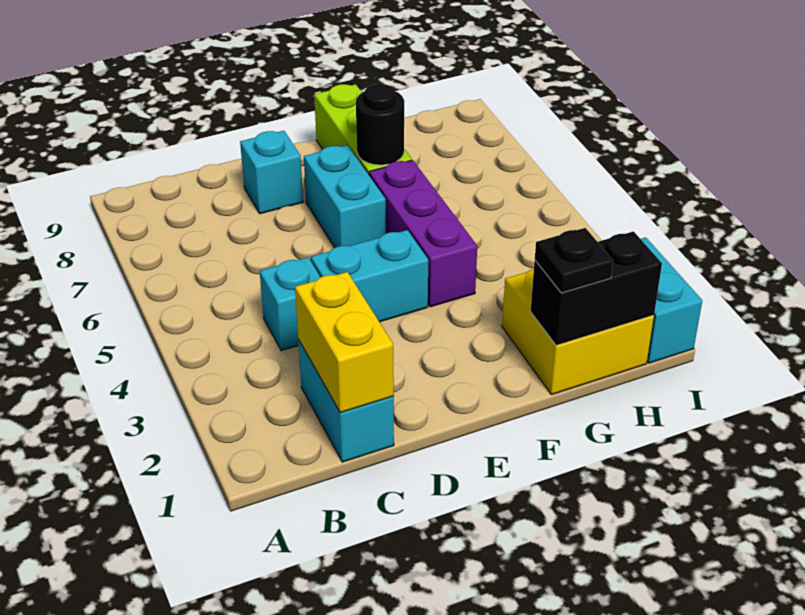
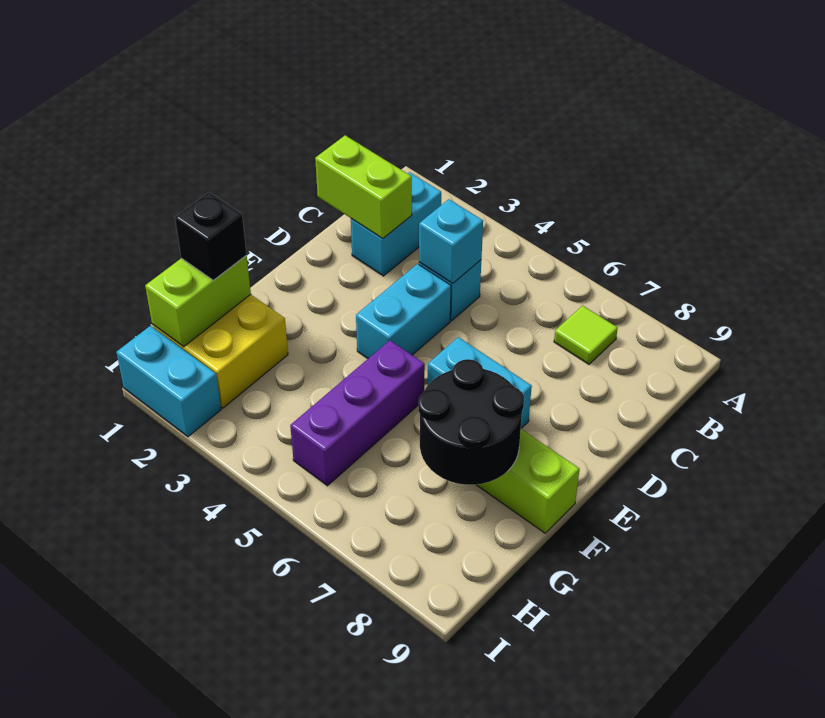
none -> lime 1x1 tile [554,306,618,364]
cyan 1x2 brick [298,340,394,462] -> cyan 1x2 brick turned to [351,172,441,276]
yellow 1x2 brick [295,272,394,413] -> lime 1x2 brick [315,135,412,239]
cyan 1x1 brick [240,131,303,214] -> cyan 1x1 brick moved to [419,199,483,284]
purple 1x3 brick [369,160,477,307] -> purple 1x3 brick turned to [290,340,425,486]
black 1x1 round brick [356,84,404,165] -> black 2x2 round brick [418,359,524,485]
black 1x2 brick [531,231,662,345] -> lime 1x2 brick [145,256,251,347]
black 1x1 plate [535,228,613,293] -> black 1x1 brick [175,192,247,280]

